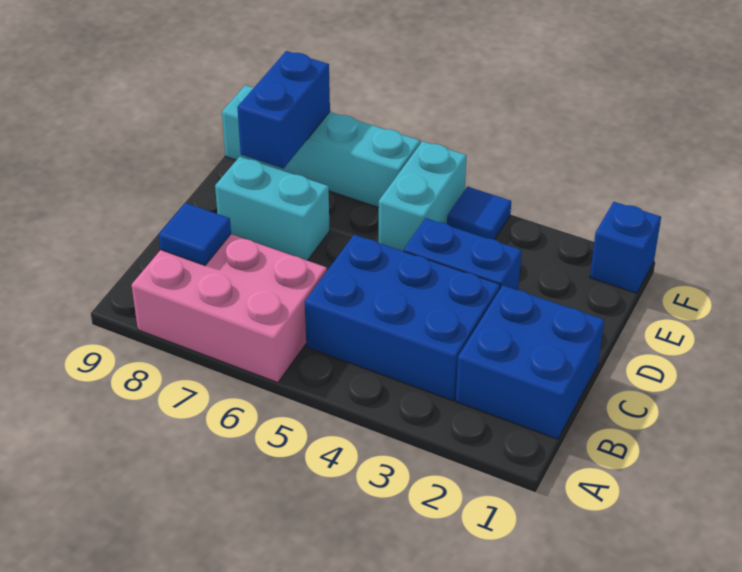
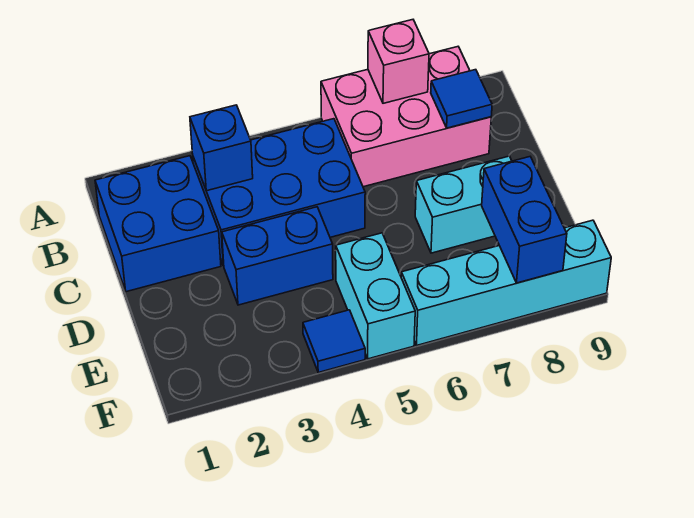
none -> pink 1x1 brick [368,20,429,103]
blue 1x1 brick [590,202,661,293] -> blue 1x1 brick moved to [190,105,253,191]

